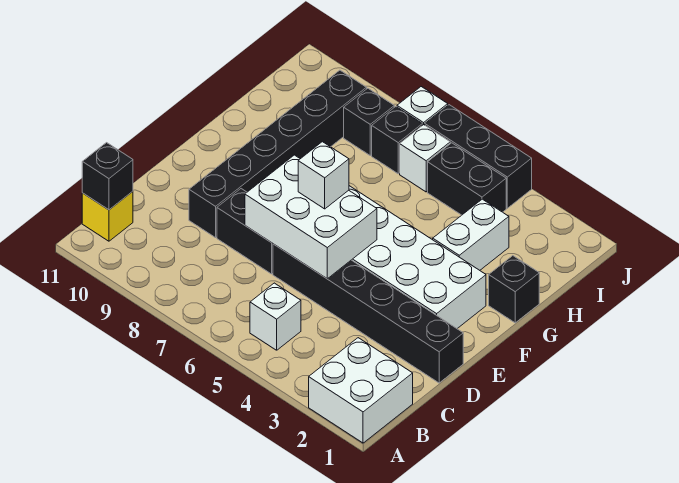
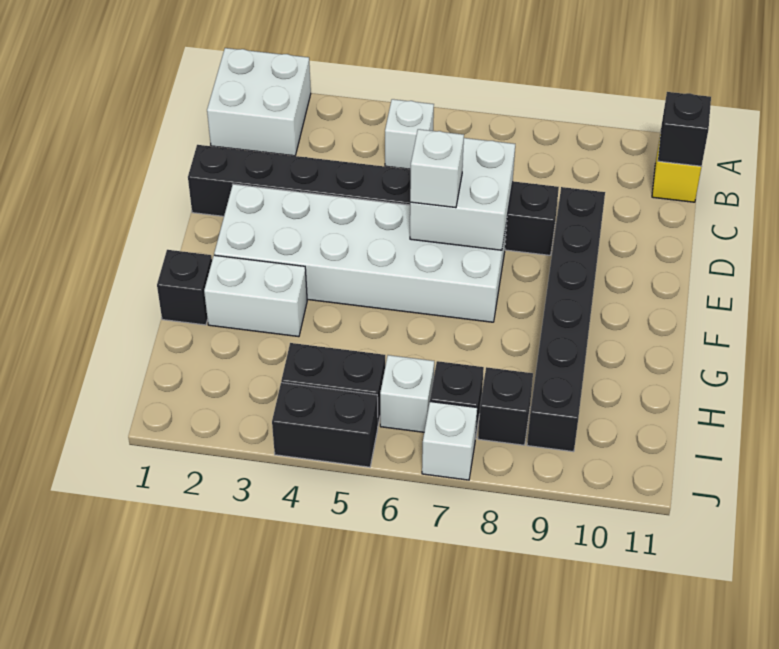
white 2x3 brick [245,155,377,279] -> white 2x2 brick [410,138,515,250]
white 1x2 brick [433,199,509,270] -> white 1x2 brick turned to [204,255,307,337]
black 1x3 brick [425,105,532,208] -> black 1x2 brick [272,383,378,467]

